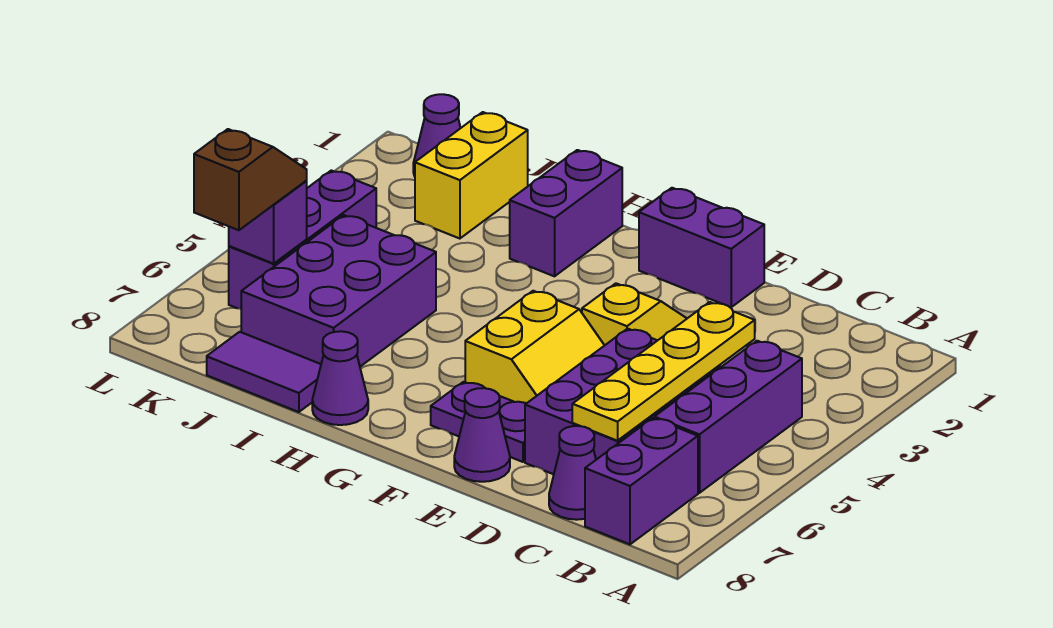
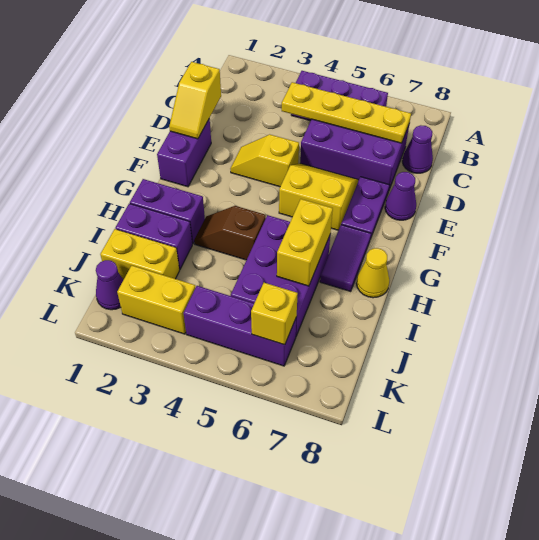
purple 1x2 brick [585,418,698,544] -> purple 1x2 brick moved to [115,204,192,269]
none -> yellow 1x2 slope [169,62,221,139]
none -> yellow 1x2 brick [277,199,333,286]
purple 1x1 cone [312,331,368,425] -> yellow 1x1 cone [356,248,389,298]
purple 2x3 brick [241,215,436,367] -> purple 2x3 brick turned to [231,215,330,336]
purple 1x2 tile [207,332,321,412] -> purple 1x2 tile moved to [320,225,371,292]
none -> yellow 1x2 brick [117,266,195,334]
purple 1x1 brick [229,181,307,264] -> yellow 1x1 brick [251,283,298,345]
brown 1x2 slope [194,129,307,230] -> brown 1x2 slope moved to [194,206,266,260]

